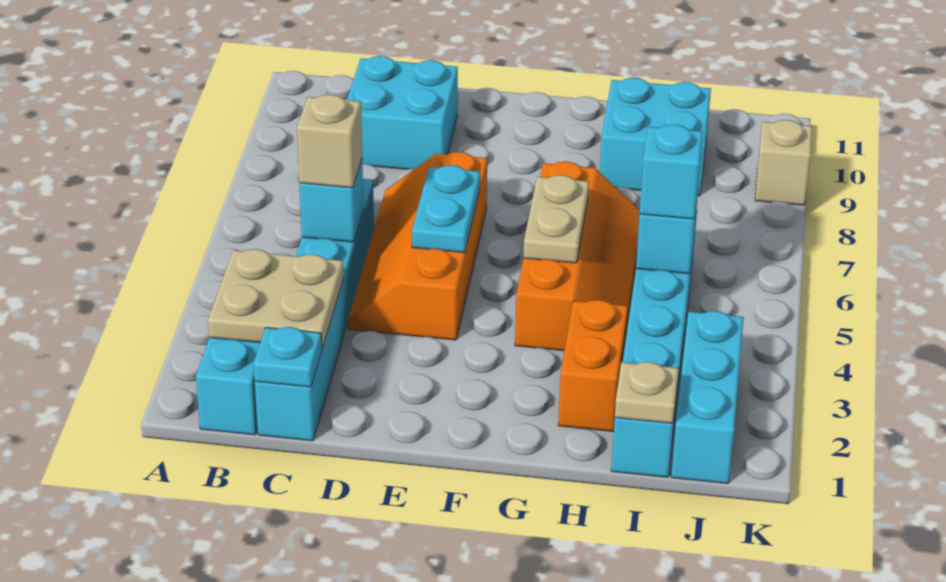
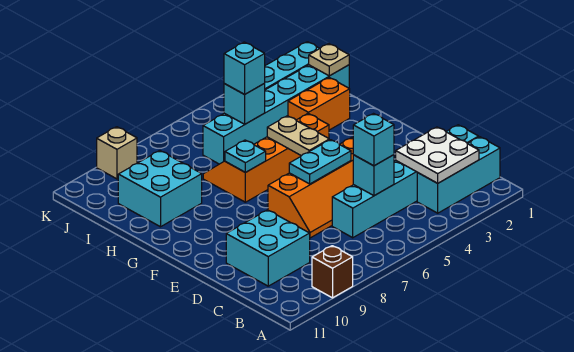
none -> brown 1x1 brick [312,246,353,298]
tan 2x2 plate [208,249,343,348] -> white 2x2 plate [396,127,479,183]
cyan 1x1 plate [254,327,322,387] -> cyan 1x1 plate moved to [225,140,266,172]
tan 1x1 brick [297,95,362,188] -> cyan 1x1 brick [353,114,394,166]
tan 1x2 plate [523,175,589,263] -> tan 1x2 plate turned to [267,116,329,156]

